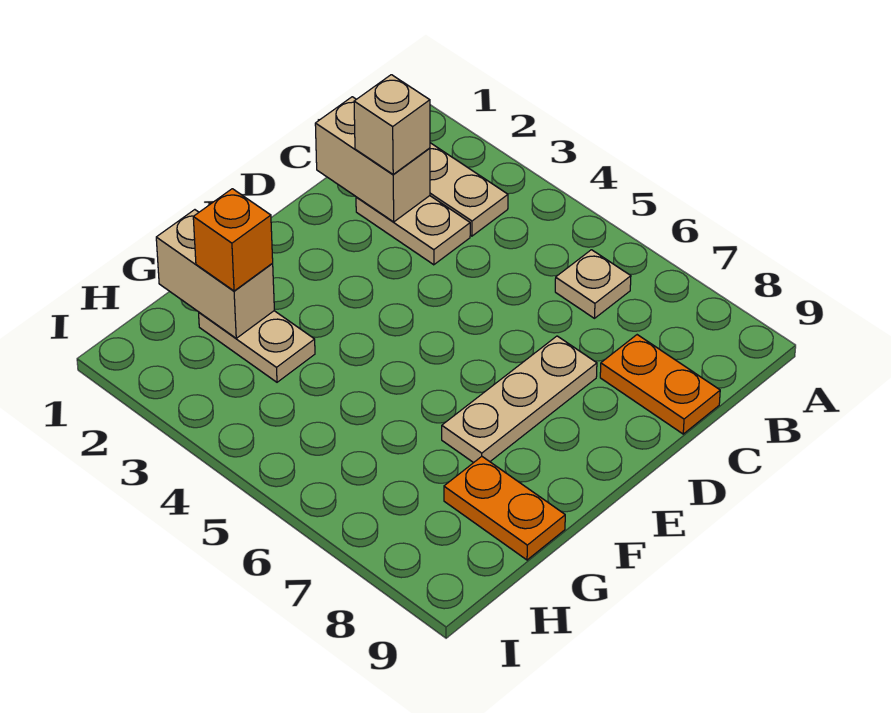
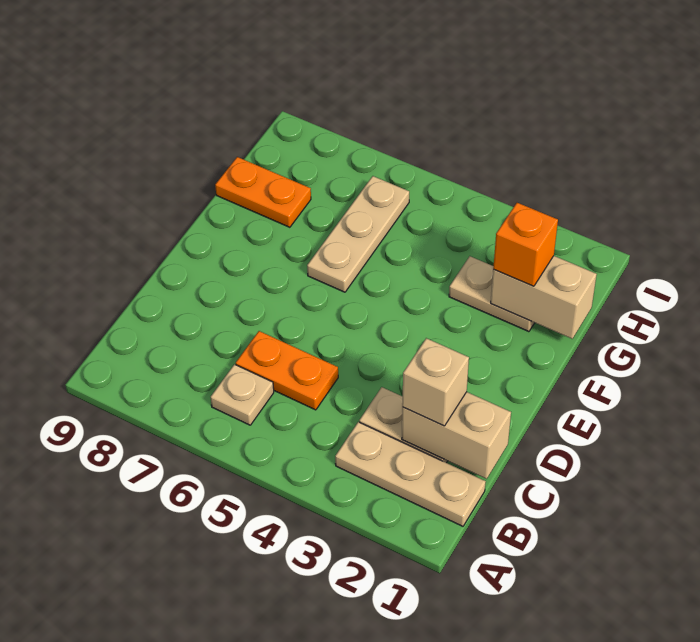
orange 1x2 plate [600,335,720,434] -> orange 1x2 plate moved to [236,331,338,410]
tan 1x3 plate [442,336,597,463] -> tan 1x3 plate moved to [307,176,409,292]

